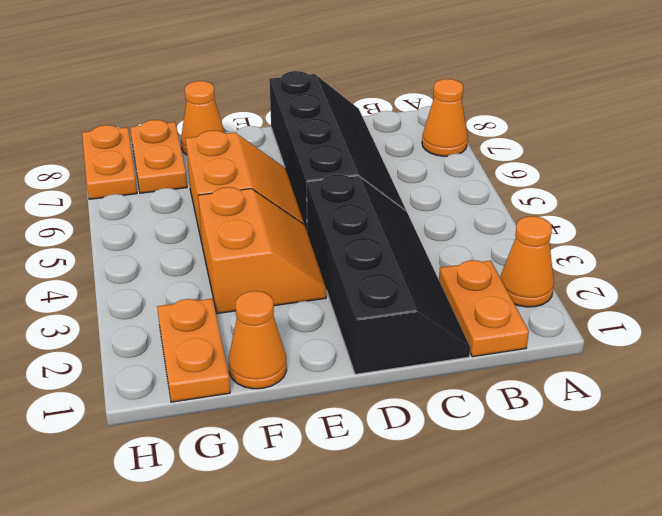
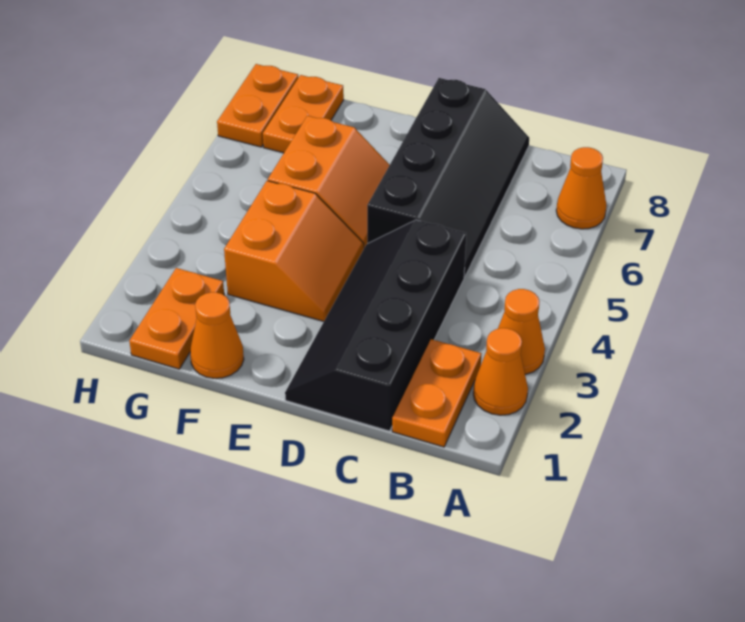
black 2x4 slope [307,174,470,374] -> black 2x4 slope turned to [285,220,466,431]
orange 1x1 cone [181,81,225,155] -> orange 1x1 cone moved to [498,289,545,374]

